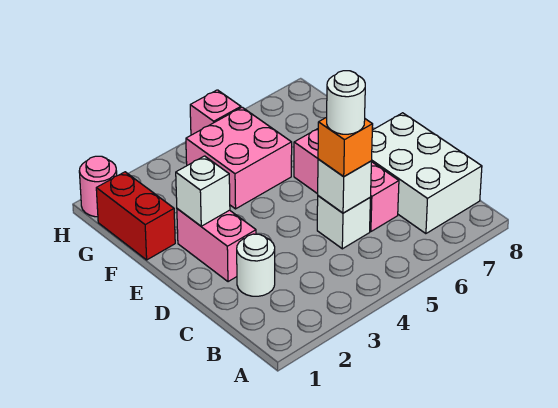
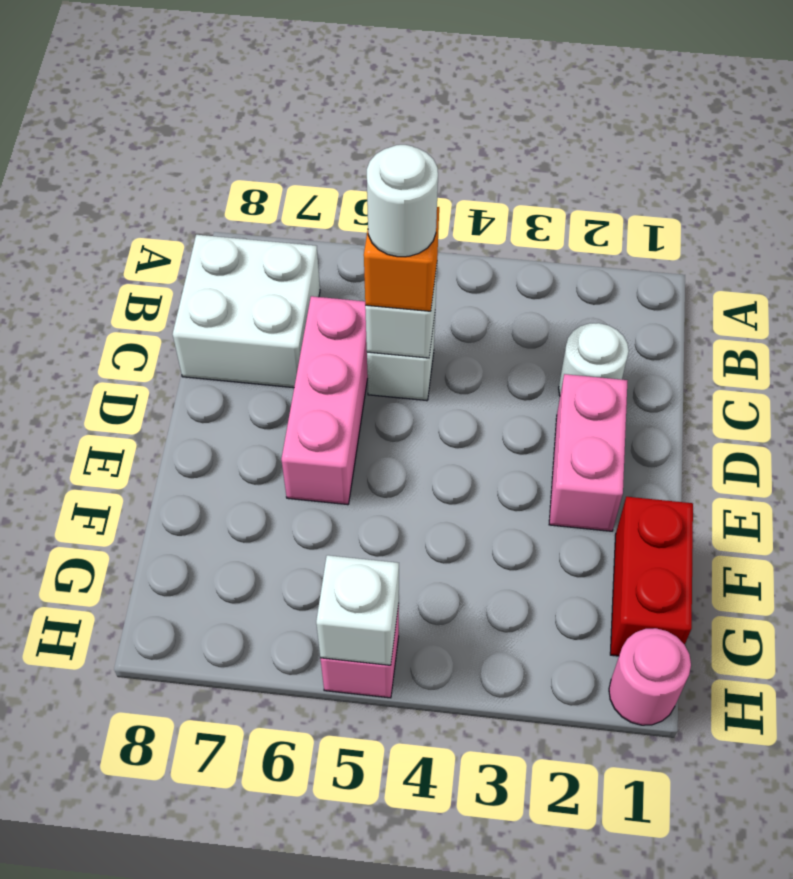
white 2x3 brick [372,113,482,234] -> white 2x2 brick [173,235,320,388]
white 1x1 brick [176,156,230,226] -> white 1x1 brick moved to [316,555,399,665]
pink 2x2 brick [186,107,292,209] -> none

